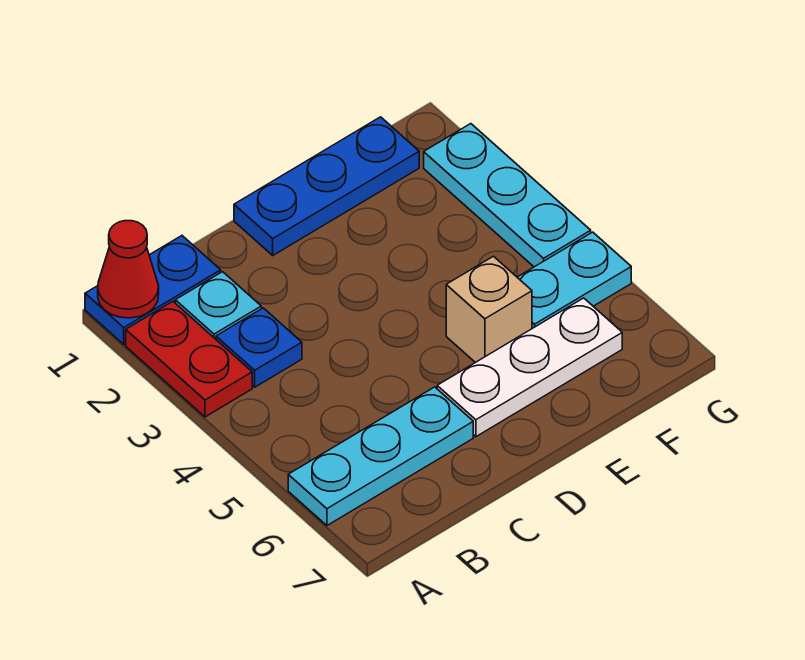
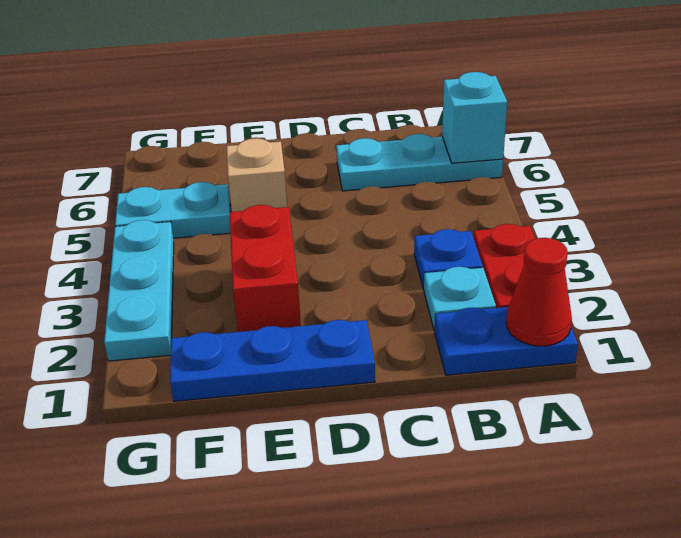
none -> cyan 1x1 brick [442,72,507,163]
white 1x3 plate [437,298,622,437] -> none
none -> red 1x2 brick [230,205,301,332]

